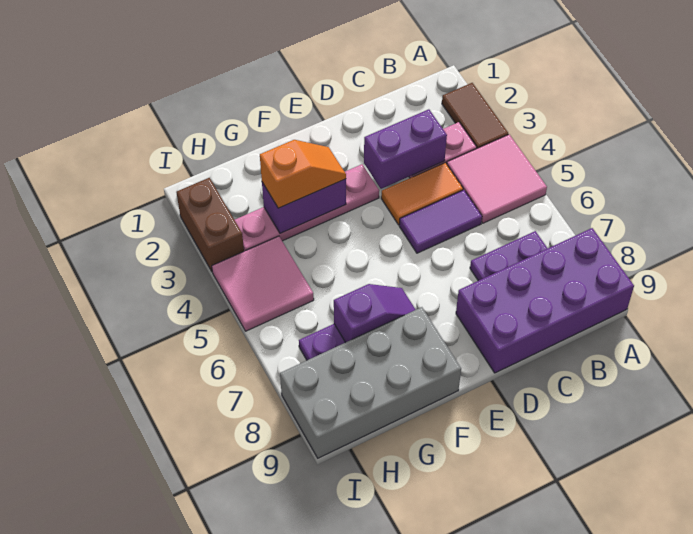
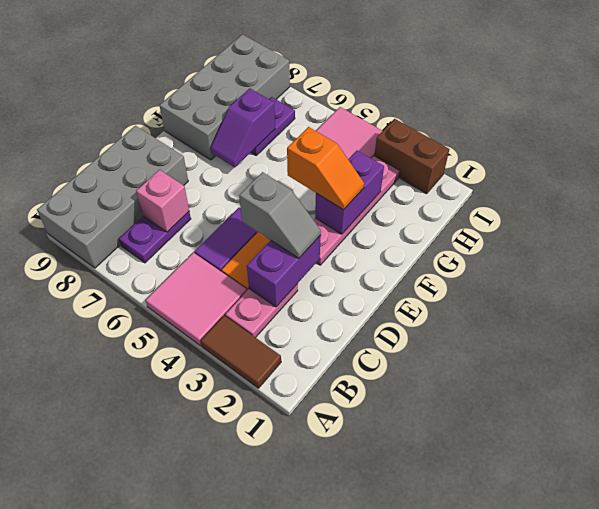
purple 2x4 brick [456,228,634,373] -> grey 2x4 brick [37,126,188,268]
none -> pink 1x1 brick [136,170,189,232]
none -> grey 1x2 slope [239,172,321,258]
orange 1x2 slope [260,140,346,208] -> orange 1x2 slope turned to [287,127,364,210]

